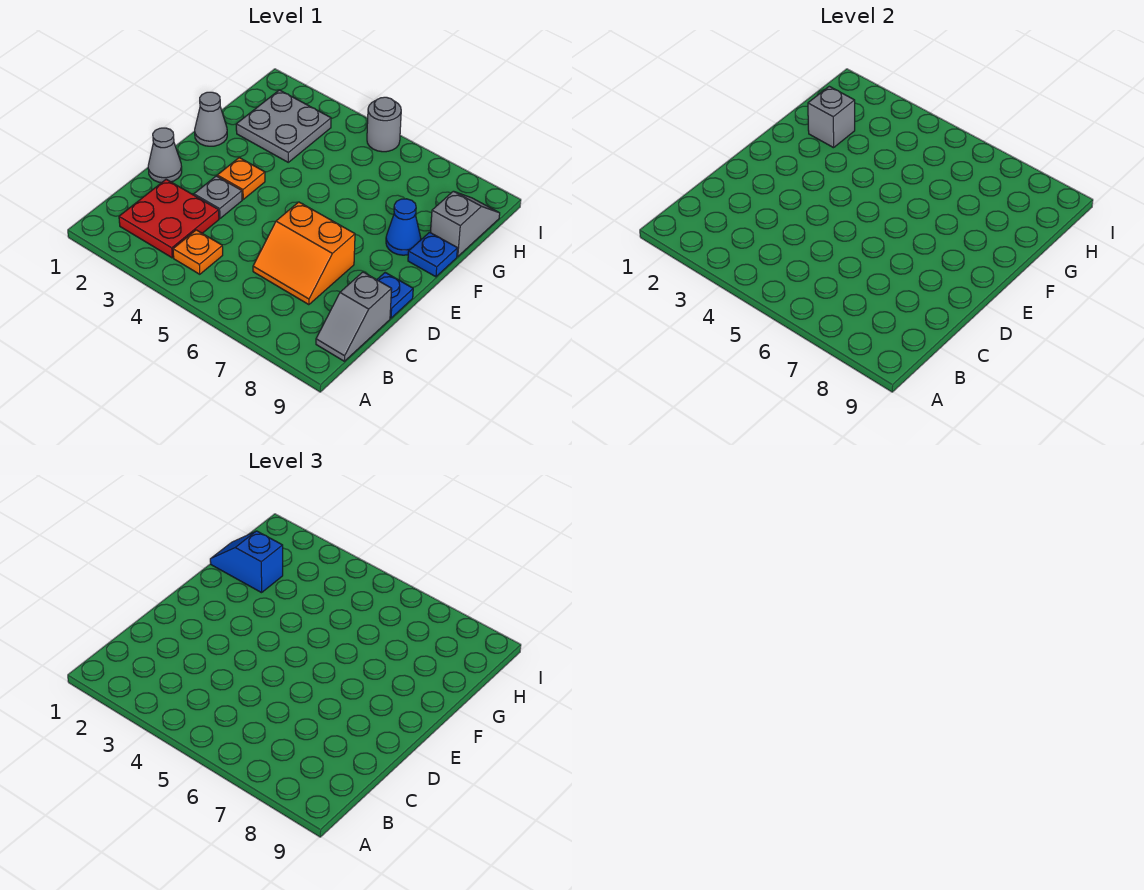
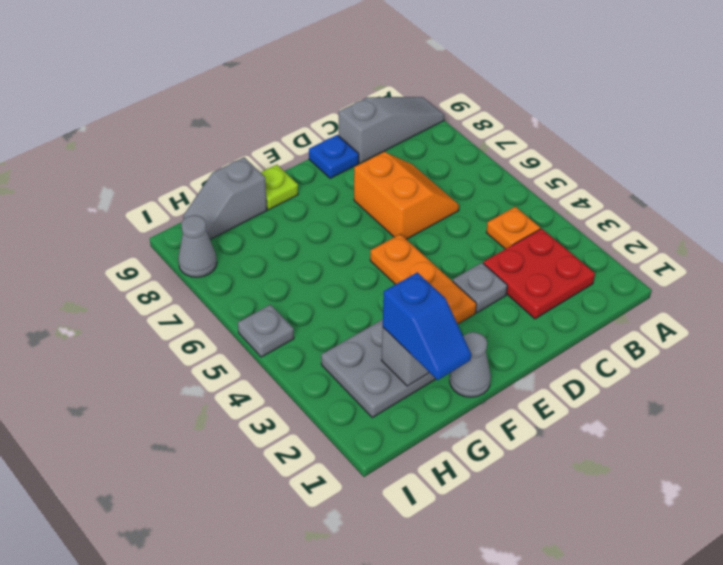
grey 1x2 slope [316,272,392,361] -> grey 1x3 slope [339,97,444,163]
grey 1x1 cone [148,128,182,183] -> grey 1x1 cone moved to [178,215,217,277]
orange 1x1 plate [217,158,265,199] -> orange 1x3 plate [370,234,476,324]
blue 1x1 cone [386,199,421,255] -> none
blue 1x1 plate [408,232,458,277] -> lime 1x1 plate [261,165,298,210]
grey 1x1 round brick [367,97,401,152] -> grey 1x1 plate [238,305,294,357]

